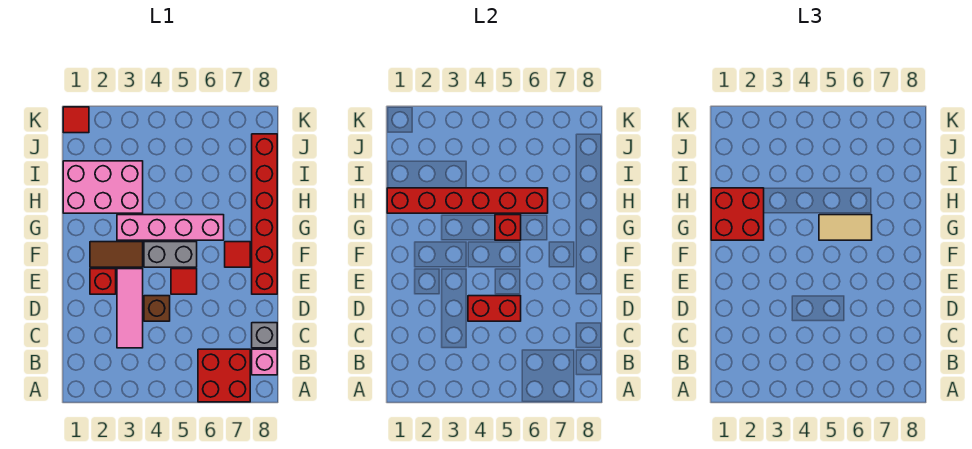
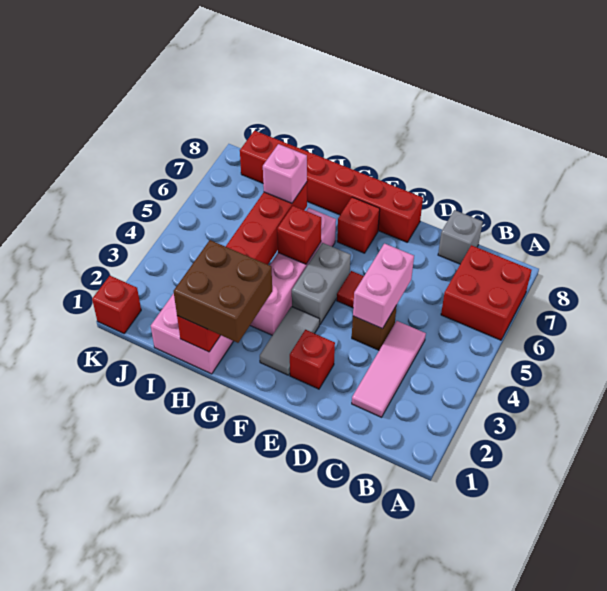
pink 1x1 brick [252,349,277,375] -> pink 1x1 brick moved to [263,144,307,203]
pink 1x3 tile [117,269,143,348] -> pink 1x3 tile turned to [352,321,426,417]
red 1x2 brick [468,296,521,321] -> pink 1x2 brick [353,244,414,329]
brown 1x2 tile [90,242,143,267] -> grey 1x2 tile [260,306,320,375]
red 1x1 tile [225,242,250,267] -> red 1x1 brick [337,197,380,253]
red 2x2 brick [711,188,764,240] -> brown 2x2 brick [174,240,272,343]
tan 1x2 tile [819,215,872,240] -> none
red 1x1 tile [63,107,89,133] -> red 1x1 brick [92,276,141,333]

